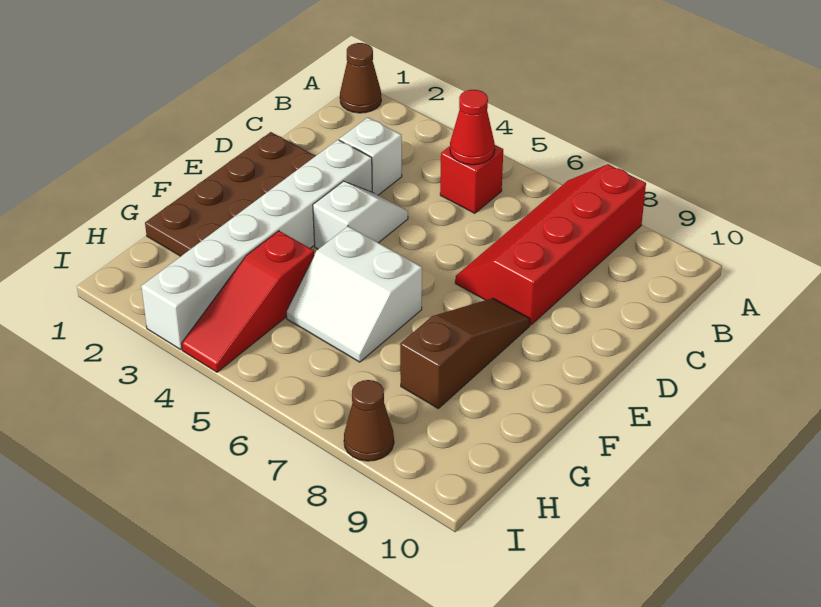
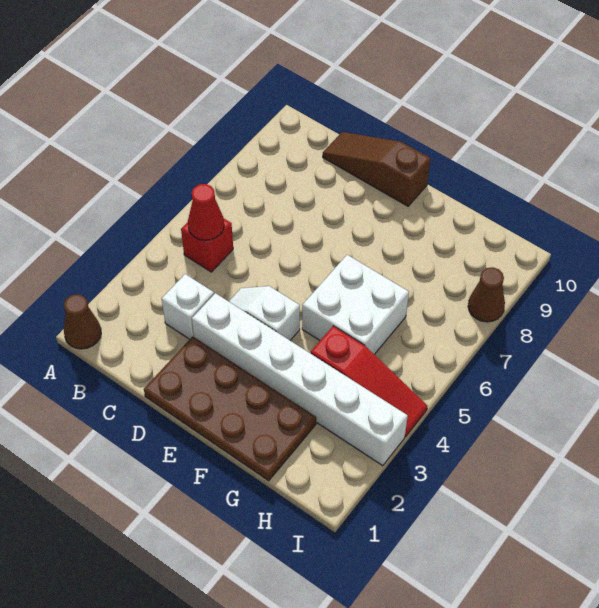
red 2x4 slope [455,164,646,325] -> none
brown 1x3 slope [400,298,530,408] -> brown 1x3 slope moved to [323,132,431,206]
white 2x2 slope [286,226,422,362] -> white 2x2 brick [302,255,409,354]

